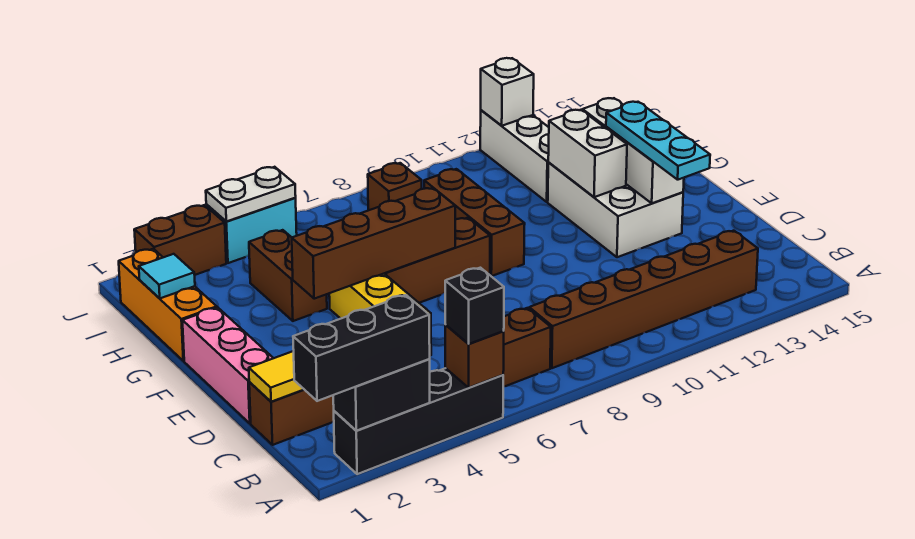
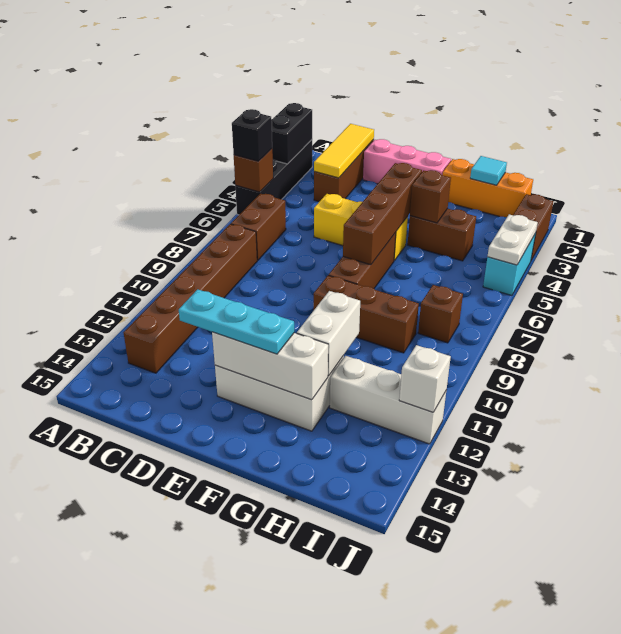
black 1x3 brick [293,295,430,401] -> none
white 1x2 brick [548,110,627,197] -> white 1x2 brick turned to [297,291,360,376]
none -> brown 1x1 brick [410,170,451,223]

